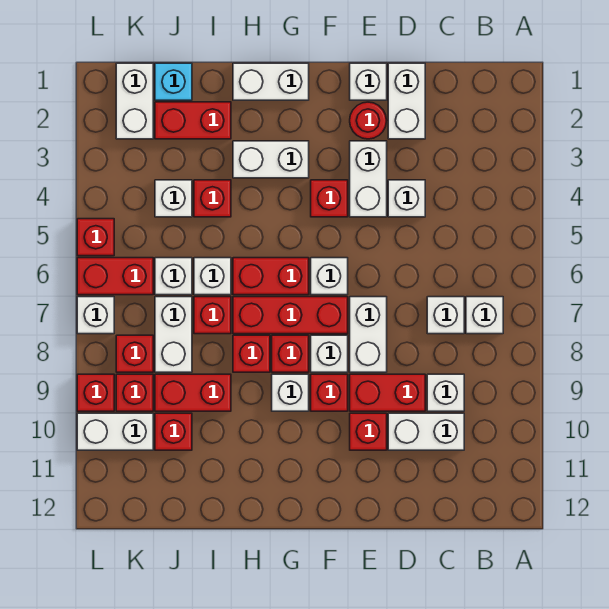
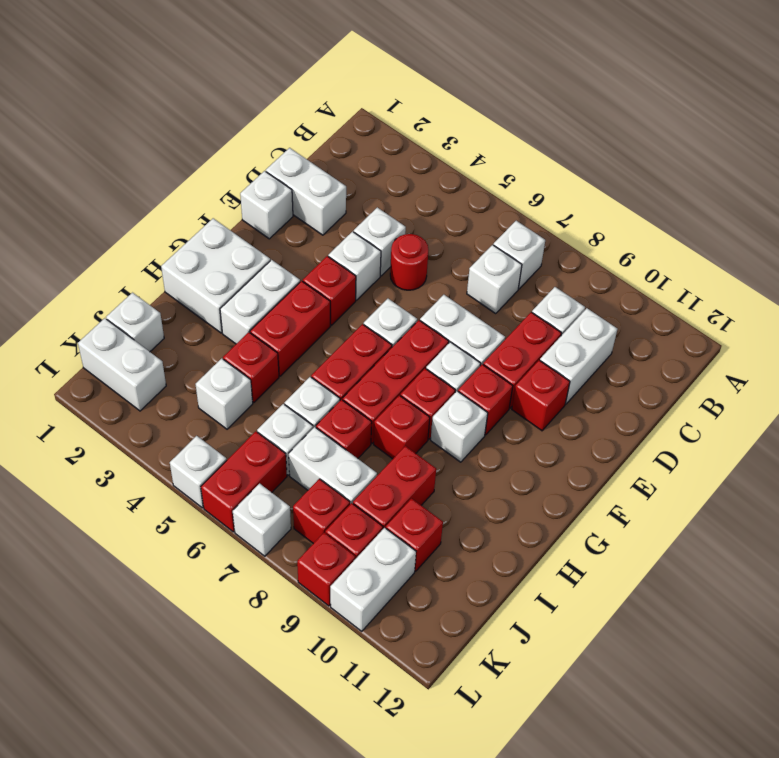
red 1x1 round brick [350,102,386,139] -> red 1x1 round brick moved to [390,234,428,290]
white 1x2 brick [350,141,387,217] -> white 1x1 brick [328,232,381,300]
white 1x2 brick [233,63,309,100] -> white 2x2 brick [161,218,270,333]
red 1x2 brick [155,102,231,139] -> red 1x2 brick moved to [250,281,330,376]
cyan 1x1 brick [155,63,192,100] -> white 1x1 brick [106,293,164,352]
red 1x1 brick [77,219,114,256] -> white 1x1 brick [170,436,227,508]

